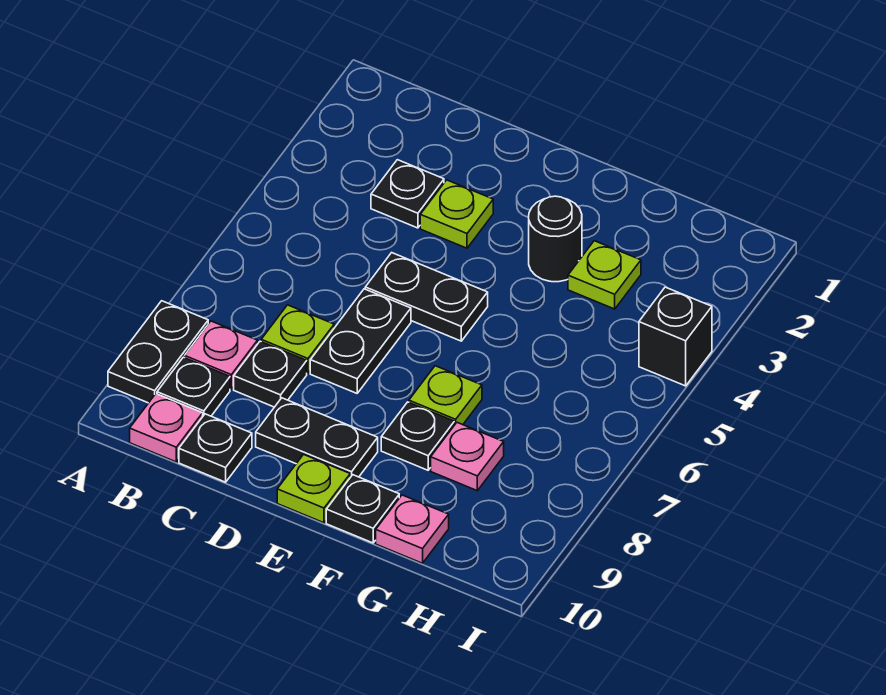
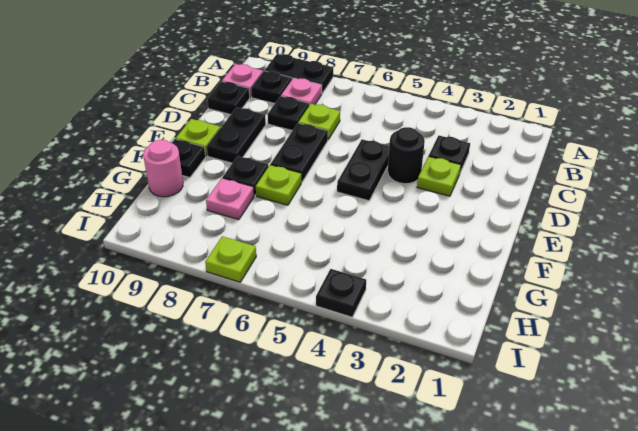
black 1x2 plate [310,289,411,393] -> black 1x2 plate turned to [271,123,328,182]
black 1x1 round brick [529,196,582,282] -> black 1x1 round brick moved to [388,127,425,184]
lime 1x1 plate [568,241,641,309] -> lime 1x1 plate moved to [205,236,256,282]
pink 1x1 plate [376,495,449,563] -> pink 1x1 round brick [143,140,183,197]
black 1x1 brick [639,287,712,386] -> black 1x1 plate [316,269,366,317]

